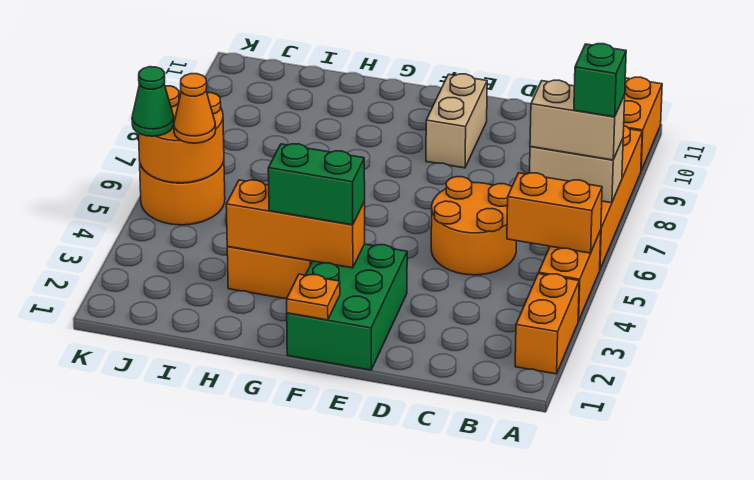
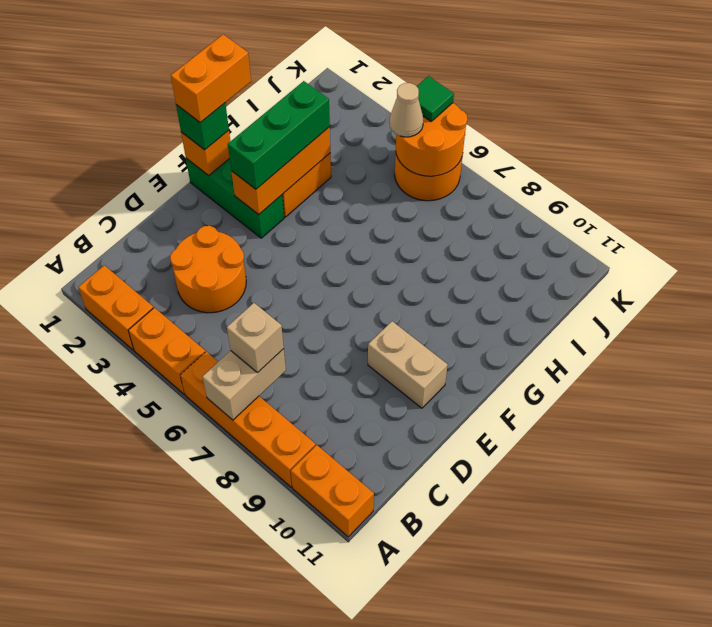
orange 1x2 brick [507,173,602,253] -> orange 1x2 brick moved to [171,34,251,123]
tan 1x2 brick [530,80,625,160] -> tan 1x1 brick [227,303,284,373]
green 1x1 brick [574,44,626,117] -> green 1x1 brick moved to [176,103,229,150]
orange 2x2 round brick [431,177,516,275] -> orange 2x2 round brick moved to [170,226,246,313]
green 2x3 brick [287,244,407,370] -> green 1x3 brick [186,158,284,238]
orange 1x1 plate [287,274,340,320] -> orange 1x1 brick [181,130,230,176]
green 1x2 brick [268,144,365,225] -> green 1x3 brick [228,81,330,189]
orange 1x1 cone [174,74,216,143] -> tan 1x1 cone [389,83,423,137]
green 1x1 cone [132,67,174,136] -> green 1x1 tile [417,76,454,121]

